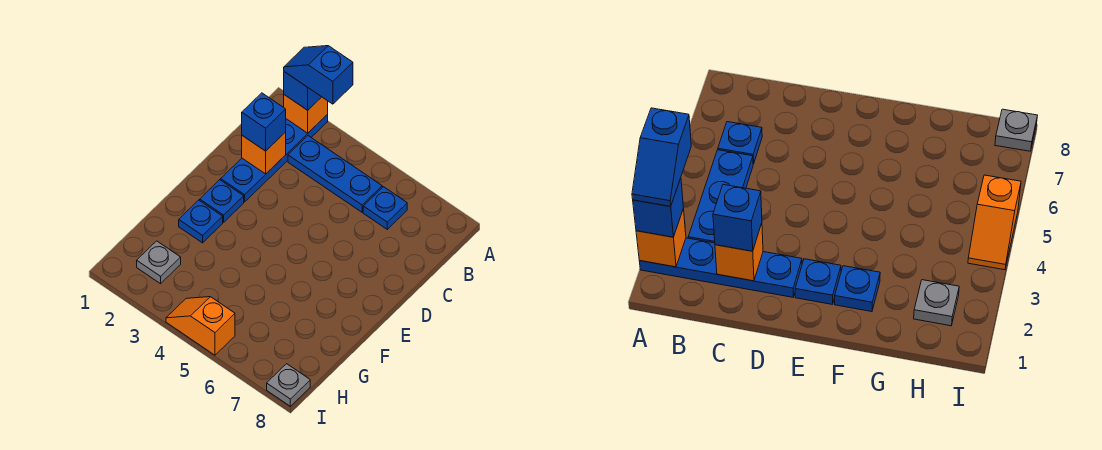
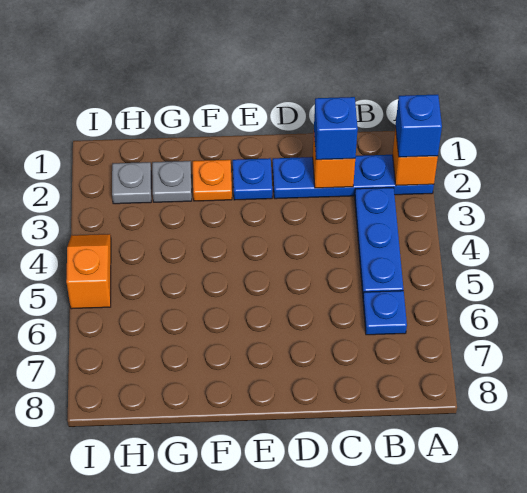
blue 1x2 slope [284,46,353,104] -> none
blue 1x1 plate [179,200,223,243] -> orange 1x1 plate [193,160,232,201]
grey 1x1 plate [267,364,310,406] -> grey 1x1 plate moved to [152,161,192,202]

